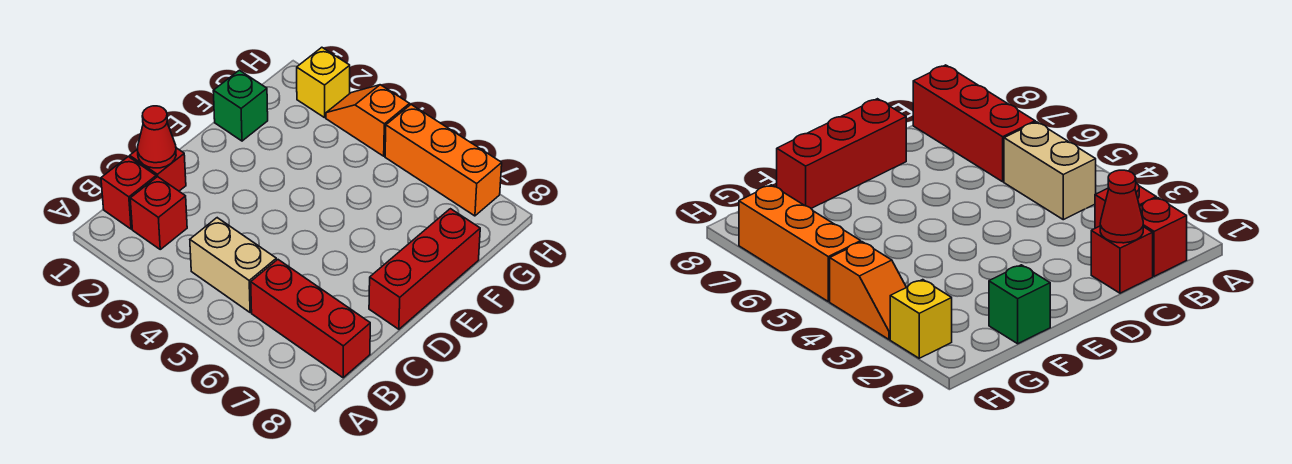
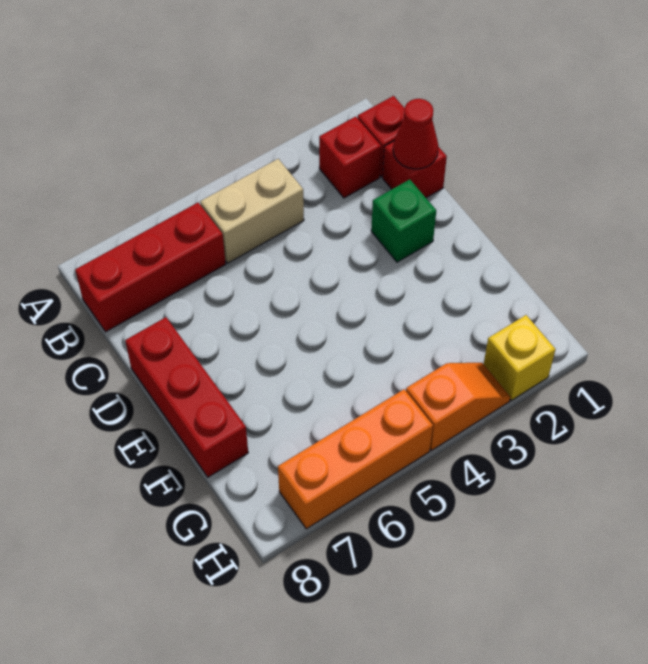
green 1x1 brick [213,70,268,141] -> green 1x1 brick moved to [371,179,436,262]

